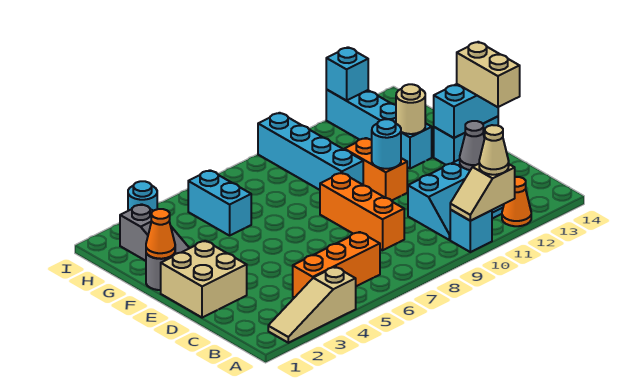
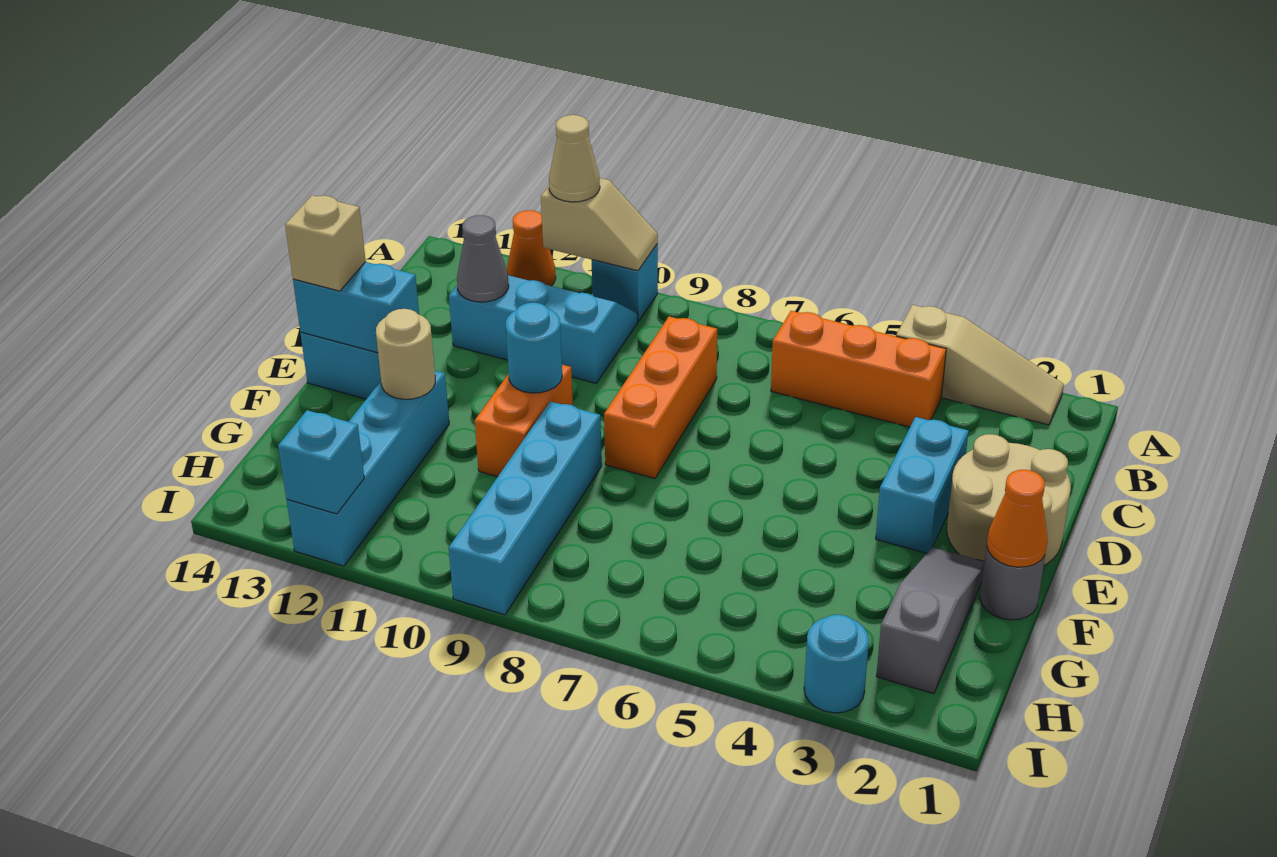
tan 2x2 brick [161,241,247,318] -> tan 2x2 round brick [947,434,1071,565]
tan 1x2 brick [457,42,520,107] -> tan 1x1 brick [285,195,366,291]
cyan 1x2 brick [188,170,251,236] -> cyan 1x2 brick moved to [876,417,969,553]

